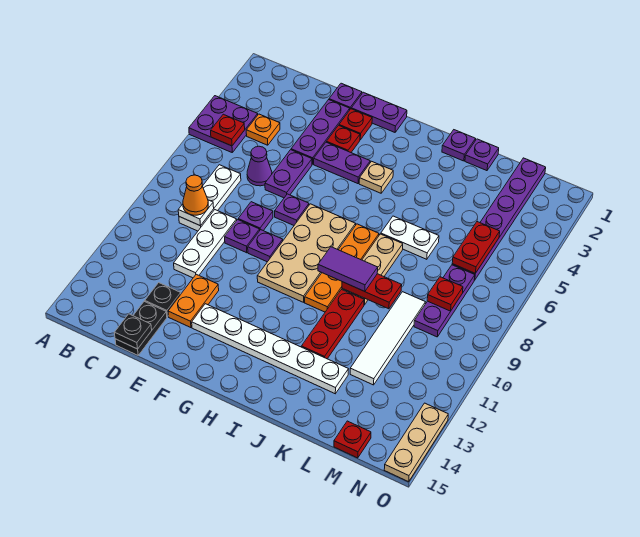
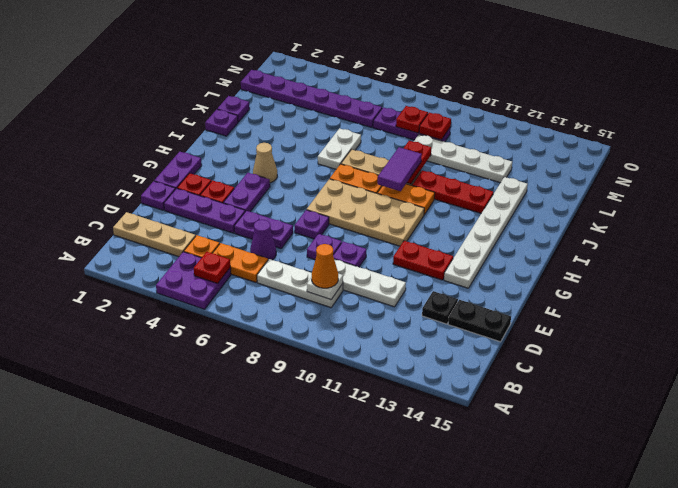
black 1x1 plate [114,314,152,349] -> none
orange 1x2 plate [168,274,219,328] -> orange 1x2 plate moved to [212,243,268,282]
purple 1x1 plate [248,230,283,262] -> none
tan 1x1 plate [359,161,393,193] -> tan 1x1 cone [253,143,277,183]
white 1x4 tile [350,292,425,385] -> white 1x4 plate [414,135,512,183]
red 1x2 plate [452,222,500,273] -> red 1x2 plate moved to [393,241,453,280]
red 1x1 plate [334,421,371,458] -> red 1x1 plate moved to [419,113,451,140]
tan 1x3 plate [384,403,448,482] -> tan 1x3 plate moved to [113,212,196,257]

